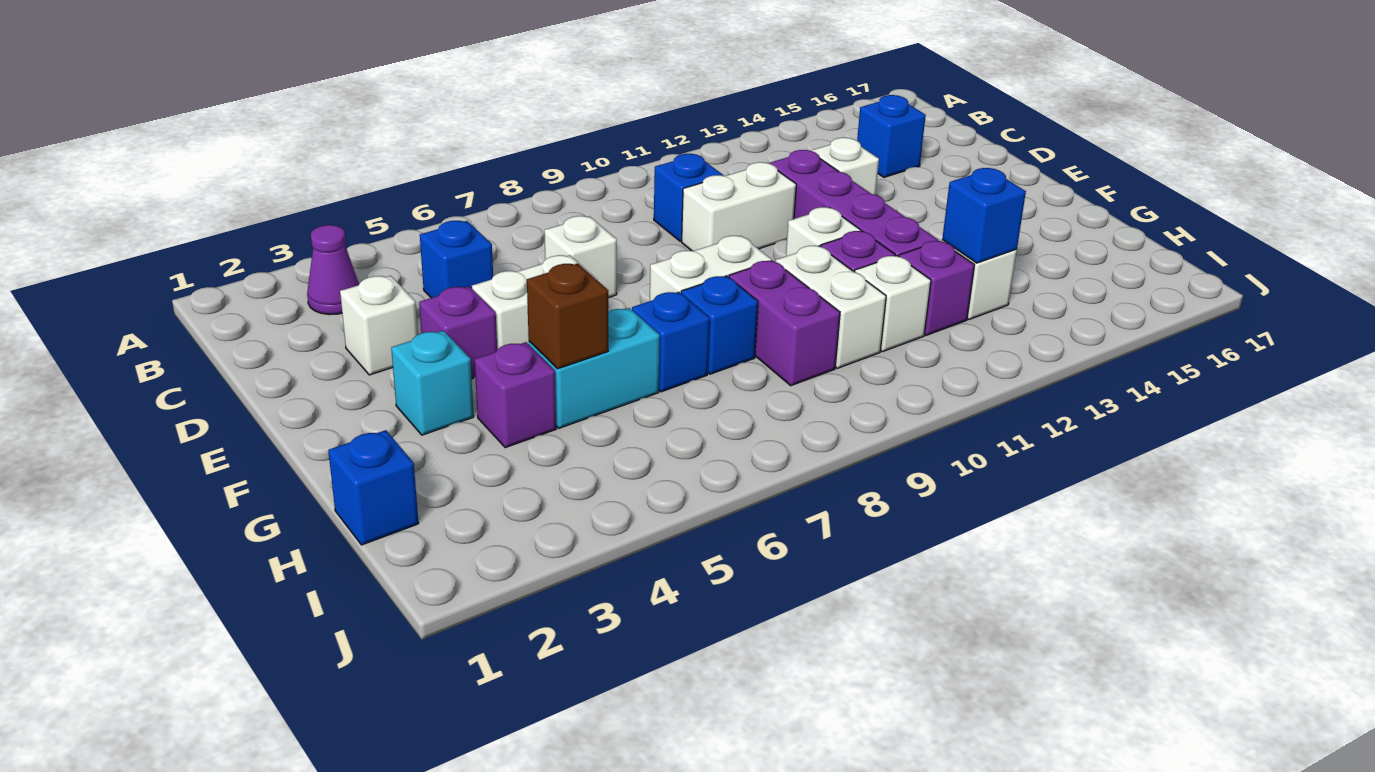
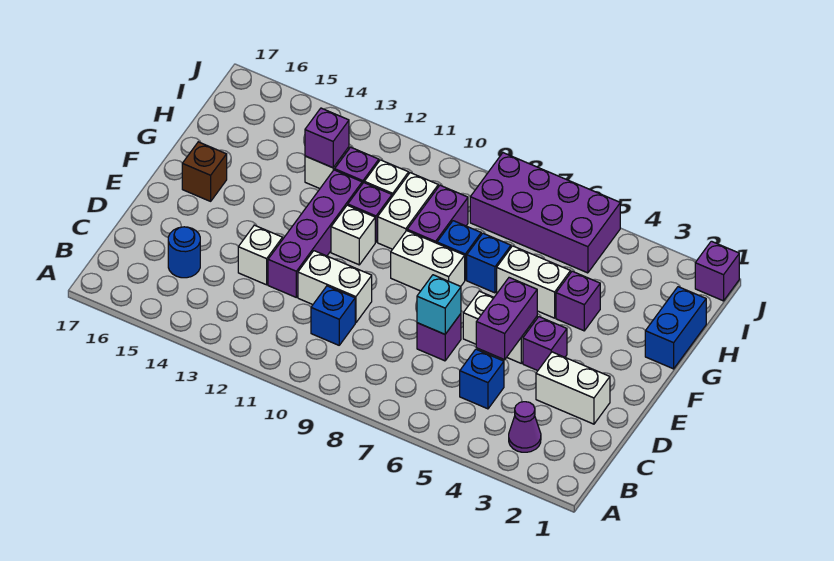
blue 1x1 brick [857,95,926,177] -> blue 1x1 round brick [168,227,200,278]
white 1x1 brick [340,276,418,375] -> white 1x2 brick [536,352,610,424]
none -> purple 1x2 brick [476,278,537,360]
white 1x1 brick [544,216,617,298] -> purple 1x1 brick [417,314,461,361]
cyan 1x1 brick [391,331,474,435] -> cyan 1x1 brick moved to [417,275,461,334]
cyan 1x2 brick [529,308,660,428] -> white 1x2 brick [497,246,571,318]
brown 1x1 brick [527,263,608,369] -> brown 1x1 brick moved to [182,142,227,201]
blue 1x1 brick [328,430,419,545] -> blue 1x2 brick [645,287,706,369]
blue 1x1 brick [942,168,1026,263] -> purple 1x1 brick [305,108,349,168]
none -> purple 2x4 brick [470,153,620,273]
none -> purple 1x1 brick [695,241,739,301]

